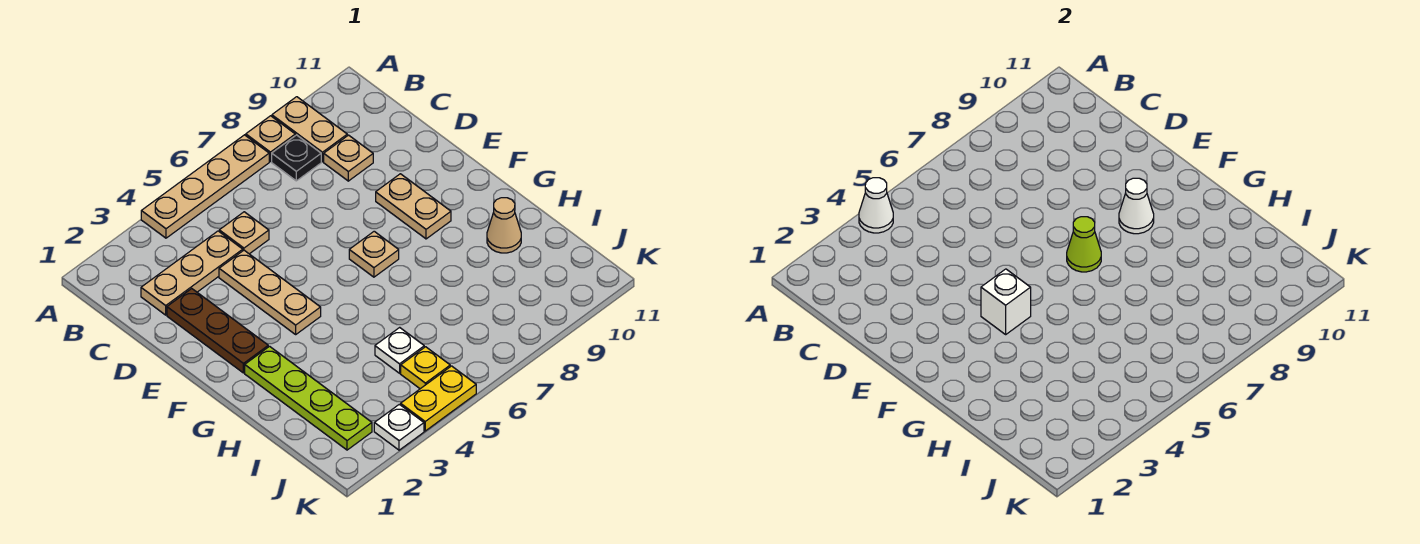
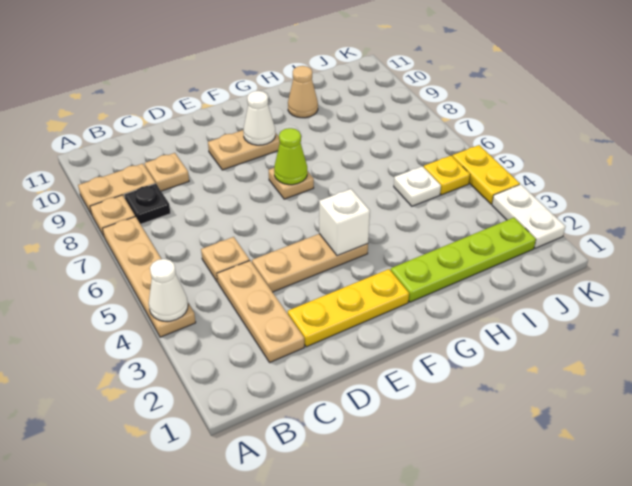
brown 1x3 plate [167,289,268,373] -> yellow 1x3 plate [288,269,409,347]
white 1x1 plate [374,404,424,450] -> white 1x2 plate [492,184,566,248]

